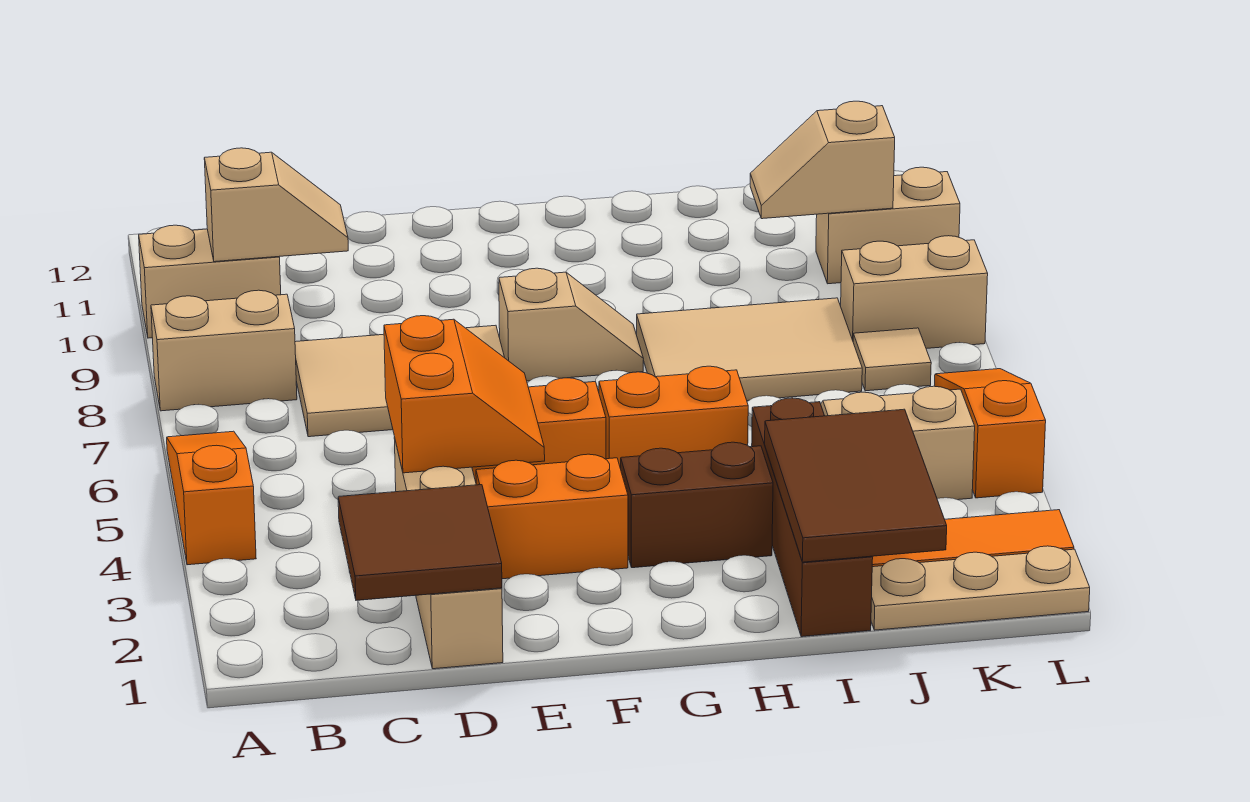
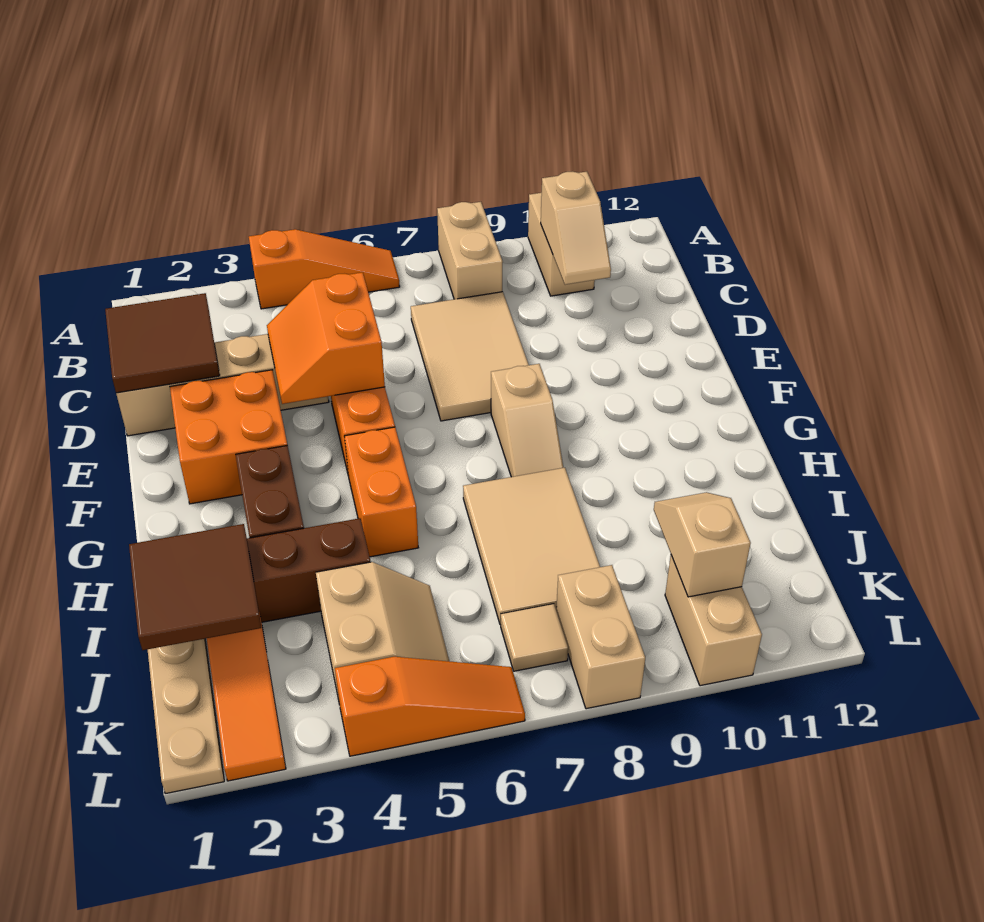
orange 2x2 slope [384,316,545,473] -> orange 2x2 slope turned to [267,272,385,404]
orange 1x2 brick [476,454,628,579] -> orange 2x2 brick [170,370,287,504]
brown 2x3 tile [765,409,947,562] -> brown 2x2 tile [129,524,261,650]

